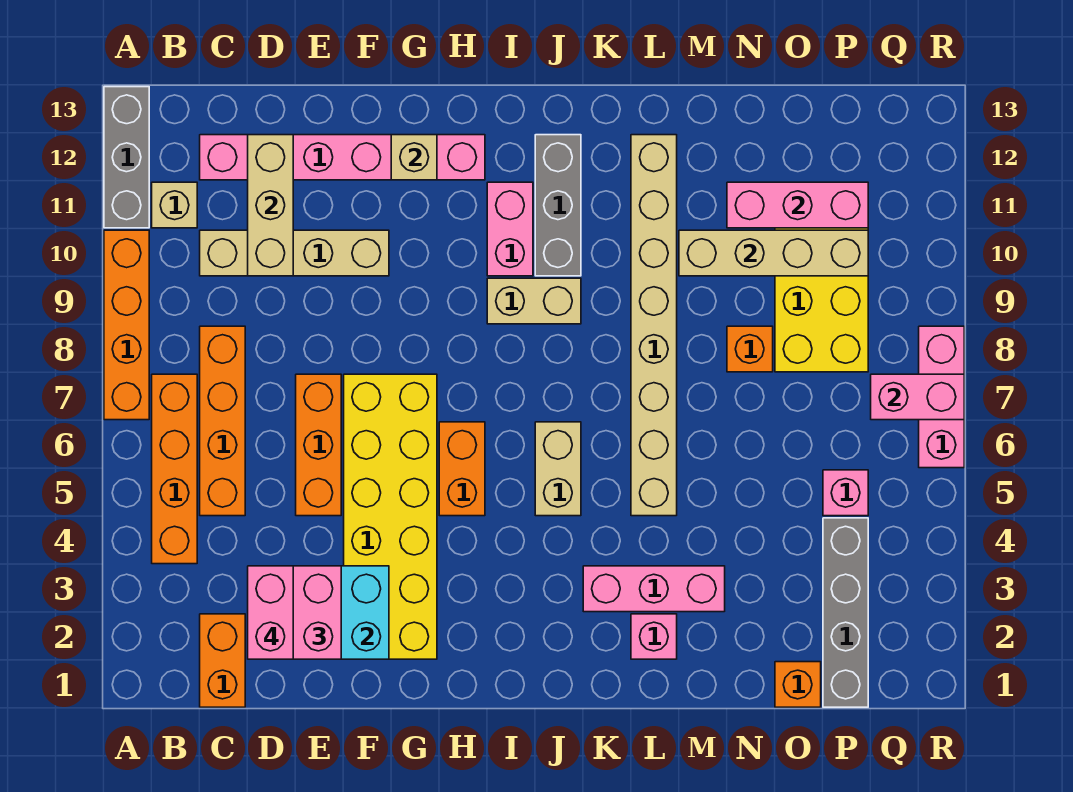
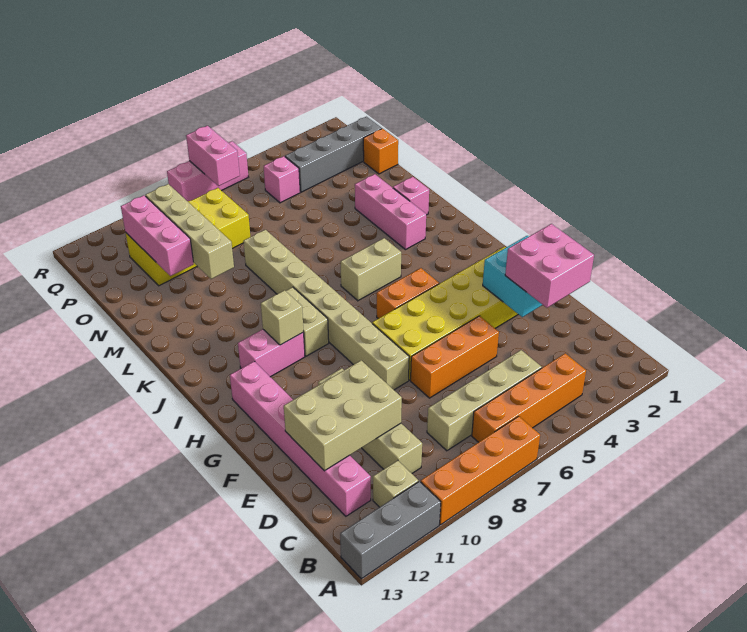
orange 1x2 brick [200,614,245,707] -> none
orange 1x4 brick [200,326,245,516] -> tan 1x4 brick [427,350,542,451]
pink 1x2 brick [248,566,293,659] -> none
tan 1x3 brick [248,135,293,276] -> tan 2x3 brick [284,360,402,471]
tan 1x1 brick [391,135,437,180] -> tan 1x1 brick moved to [261,290,303,345]
grey 1x3 brick [535,135,581,276] -> none
tan 1x8 brick [631,135,677,516] -> tan 1x8 brick turned to [243,230,409,390]
orange 1x1 brick [727,326,773,372] -> none

